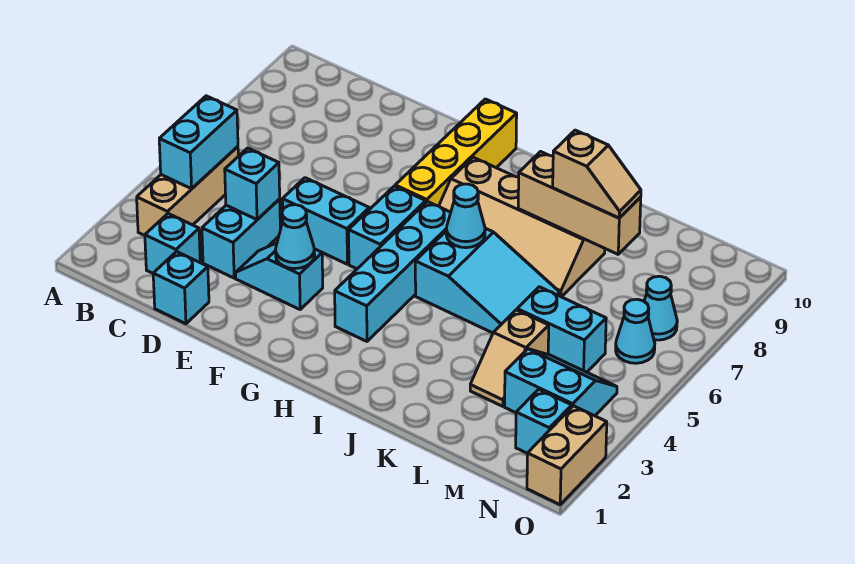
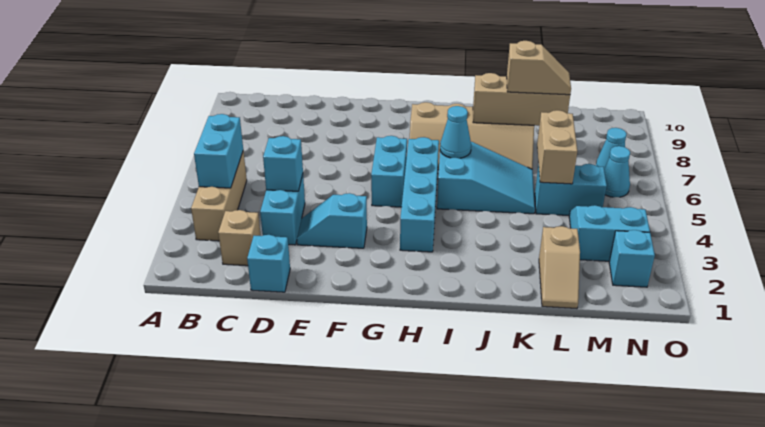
cyan 1x1 brick [145,214,200,273] -> tan 1x1 brick [218,210,261,266]
cyan 1x2 brick [282,178,369,264] -> none
cyan 1x1 cone [275,205,315,269] -> none
yellow 1x4 brick [395,99,517,206] -> none
tan 1x2 slope [470,310,549,406] -> tan 1x2 slope moved to [539,226,580,308]
tan 1x2 brick [527,406,607,505] -> tan 1x2 brick moved to [537,110,577,184]

